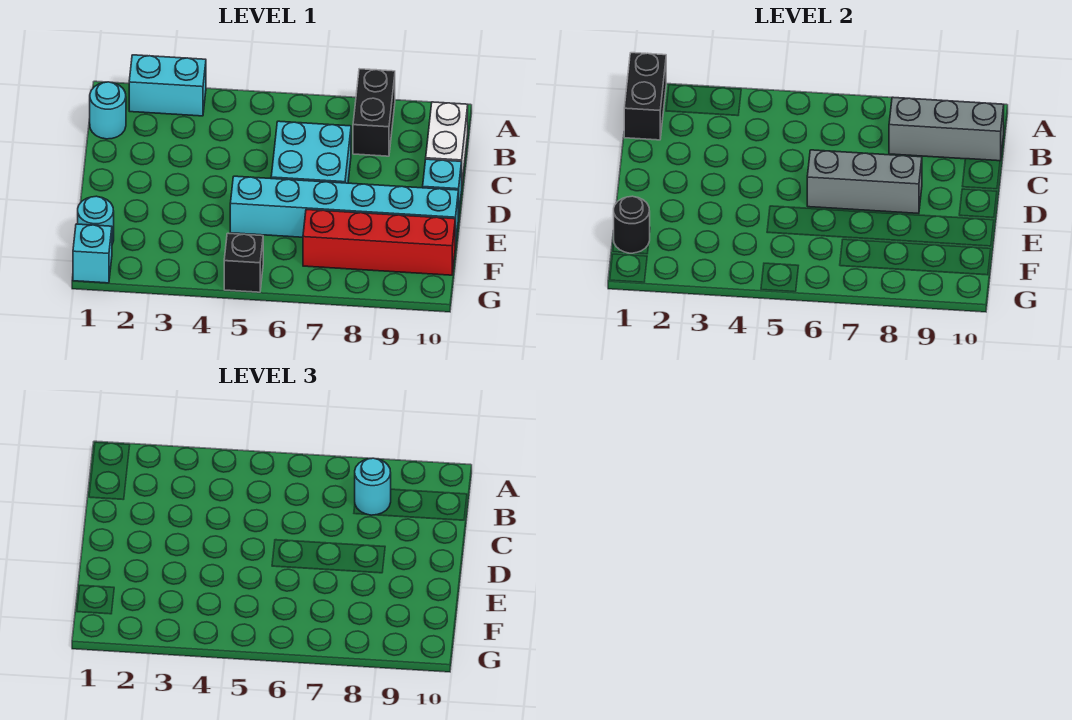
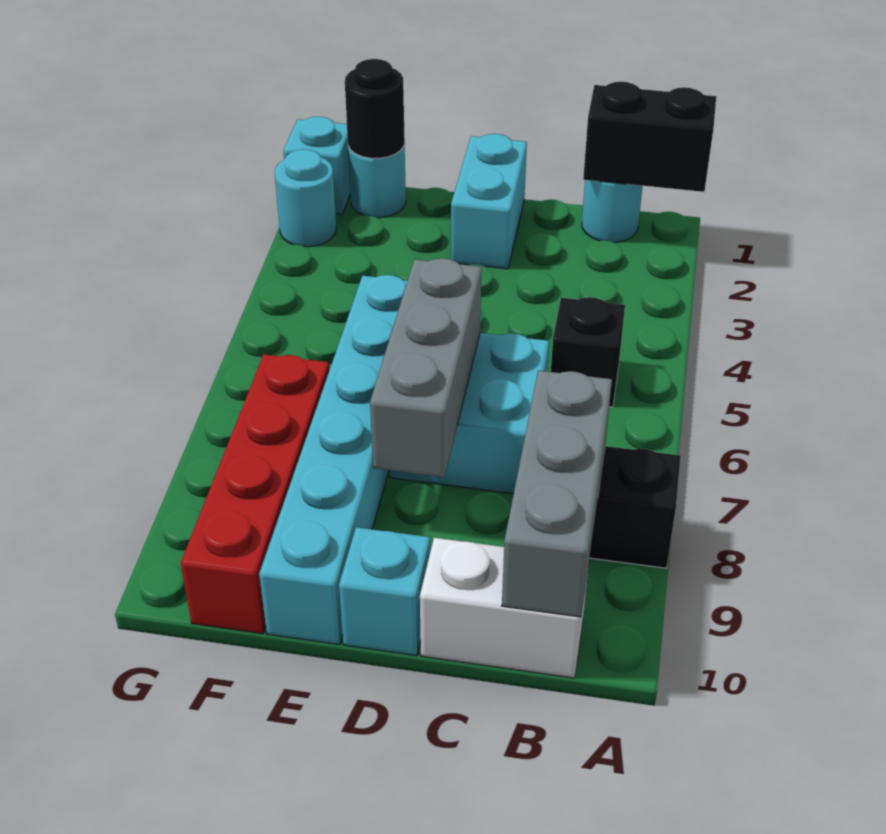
cyan 1x2 brick [129,55,206,116] -> cyan 1x2 brick moved to [451,134,527,269]
cyan 1x1 round brick [355,458,391,515] -> cyan 1x1 round brick moved to [275,149,336,247]
black 1x1 brick [224,233,263,292] -> black 1x1 brick moved to [551,297,625,407]

